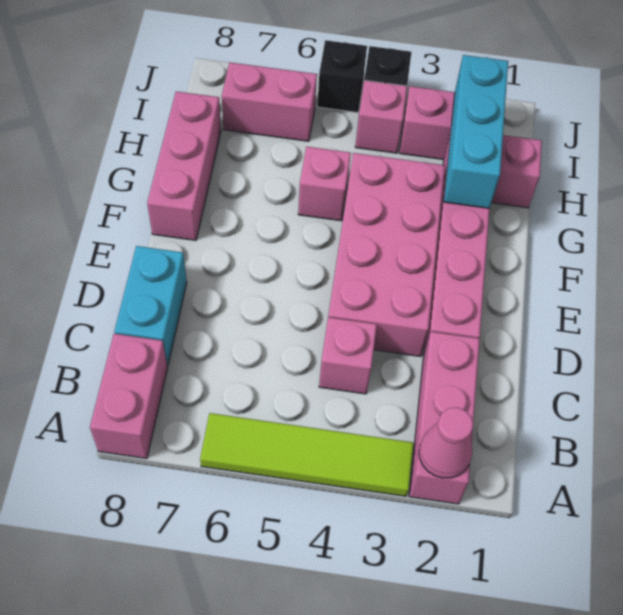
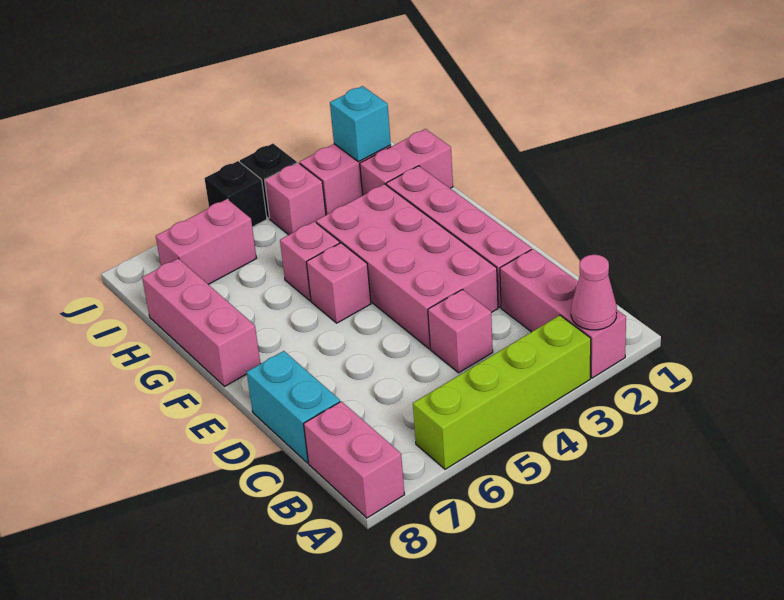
lime 1x4 tile [200,413,413,496] -> lime 1x4 brick [413,315,591,469]
none -> pink 1x1 brick [306,243,371,323]
cyan 1x3 brick [444,55,508,208] -> cyan 1x1 brick [330,86,391,162]

